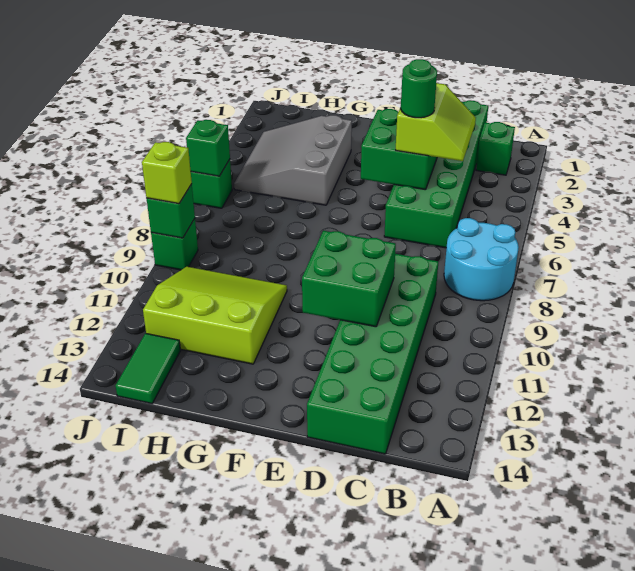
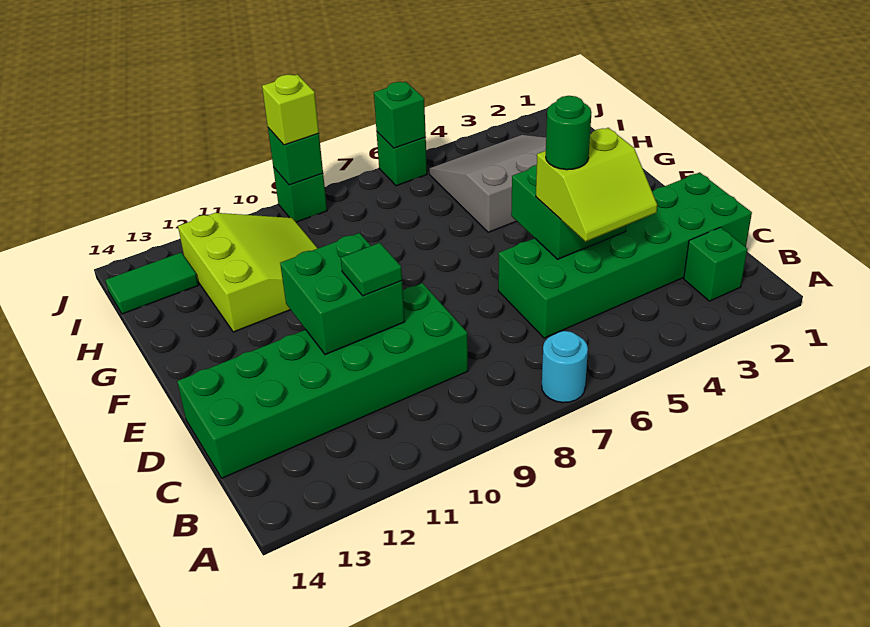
cyan 2x2 round brick [444,218,519,301] -> cyan 1x1 round brick [542,331,588,403]
none -> green 1x1 tile [341,243,402,296]

